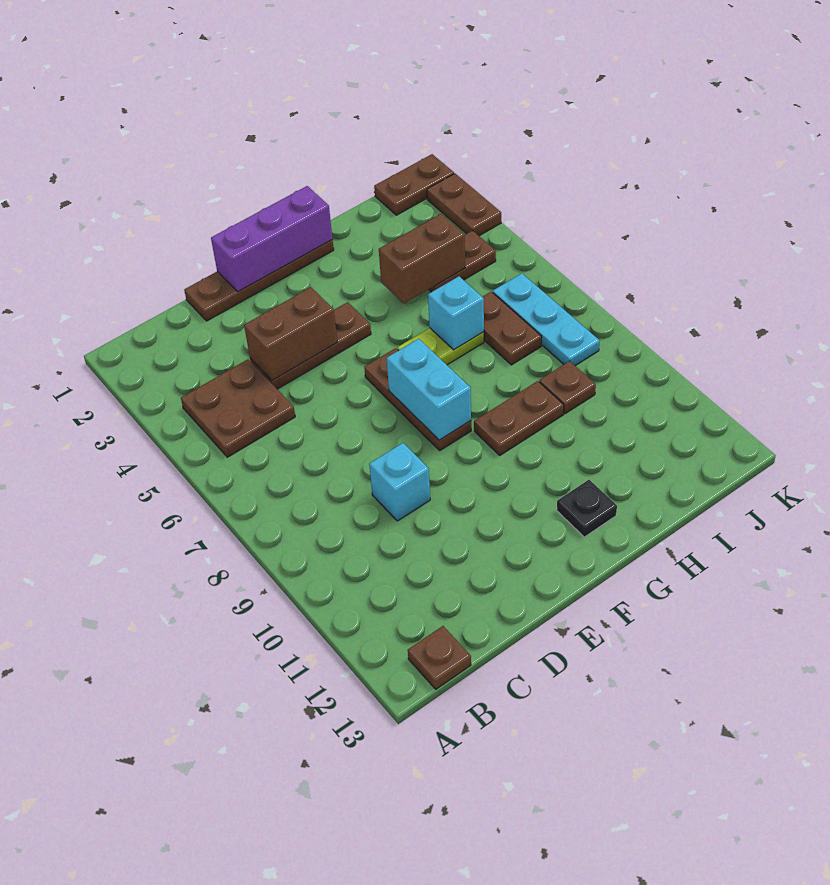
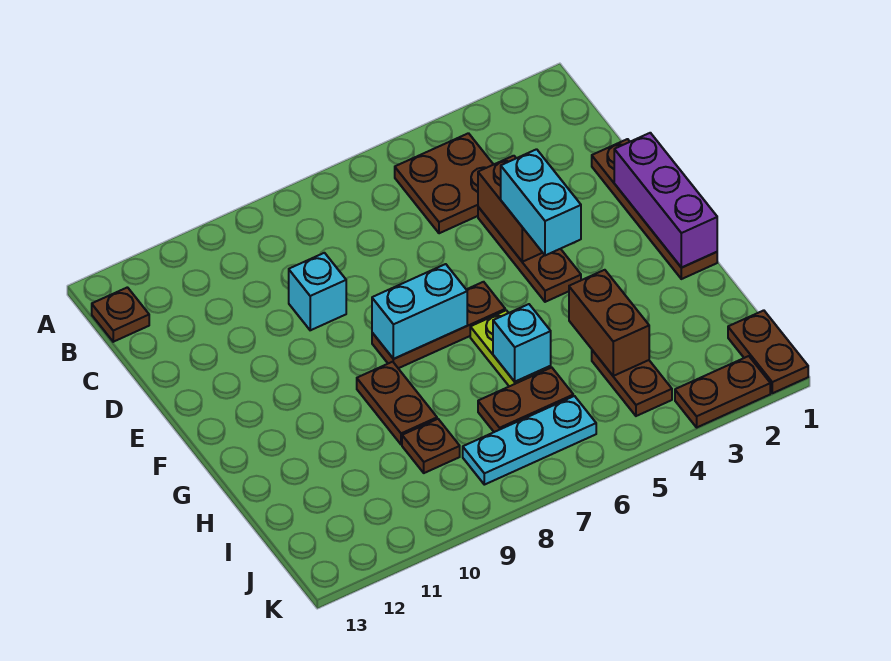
none -> cyan 1x2 brick [501,149,581,255]
black 1x1 plate [557,480,617,537] -> none

